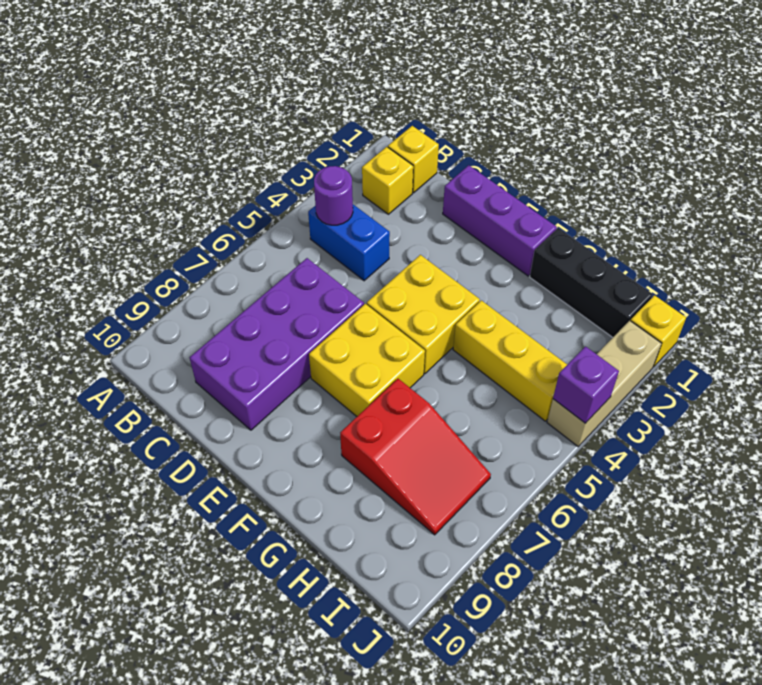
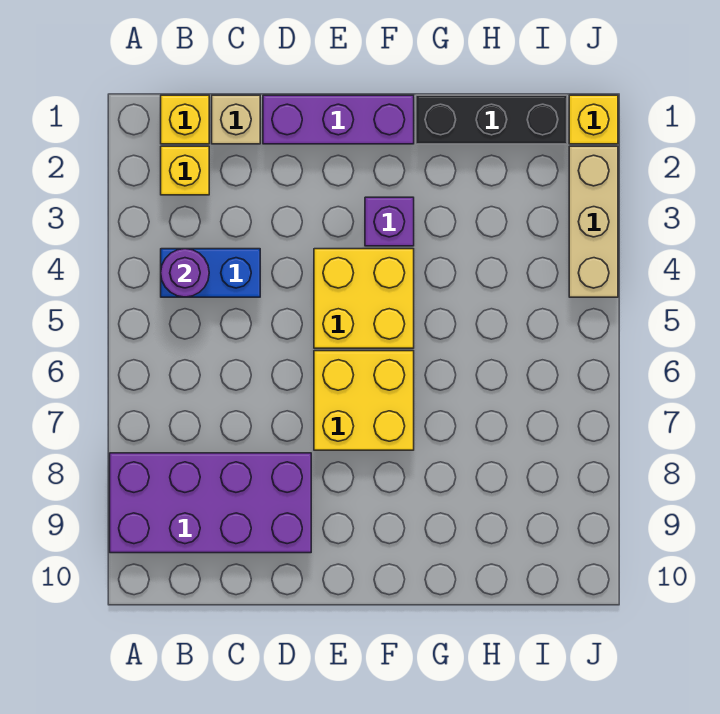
none -> tan 1x1 brick [212,95,260,144]
purple 2x4 brick [190,258,364,430] -> purple 2x4 brick turned to [110,453,311,553]
yellow 1x3 brick [453,300,567,421] -> none
red 2x3 slope [340,379,491,535] -> none
purple 1x1 brick [553,346,619,423] -> purple 1x1 brick moved to [365,197,414,246]

